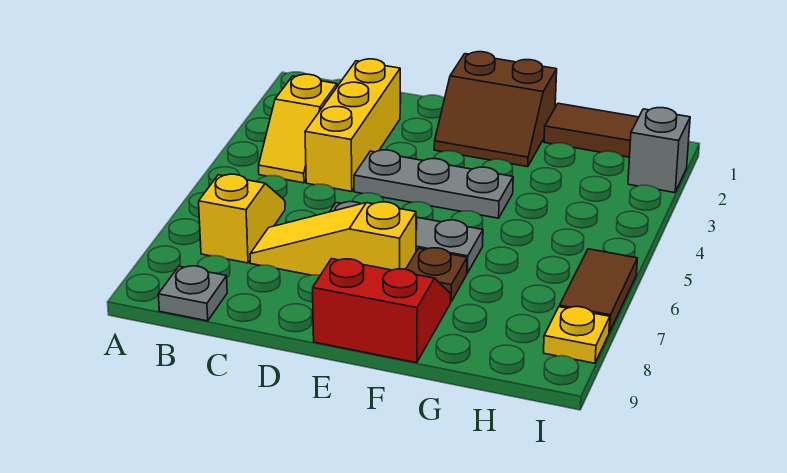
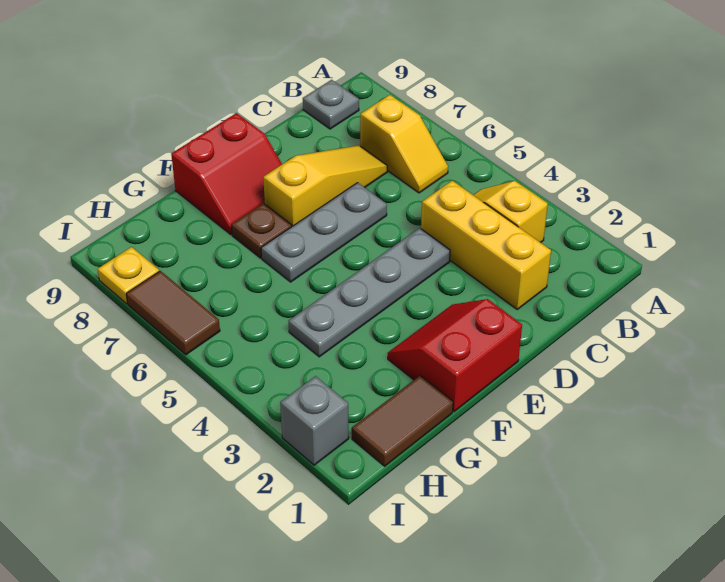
grey 1x3 plate [354,150,513,218] -> grey 1x4 plate [289,228,450,357]
brown 2x2 slope [434,52,557,167] -> red 2x2 slope [388,299,522,412]

